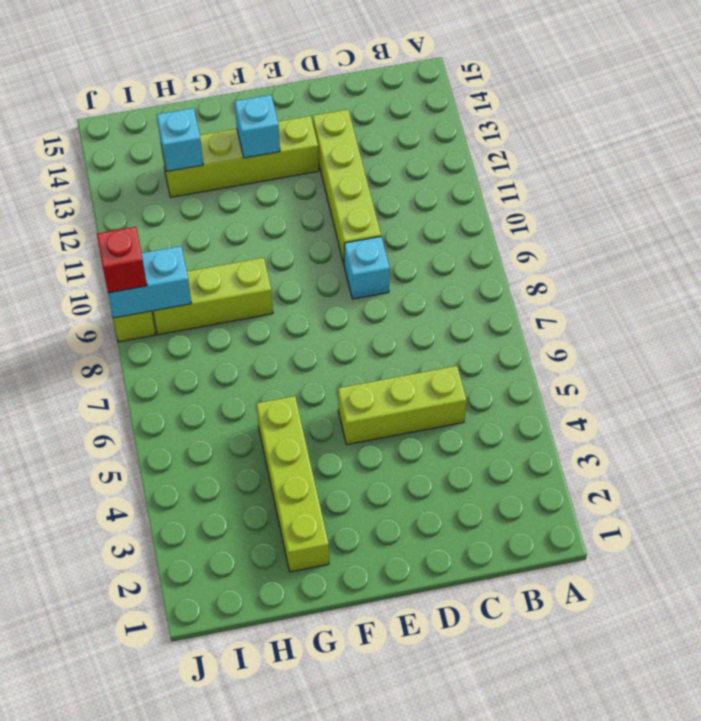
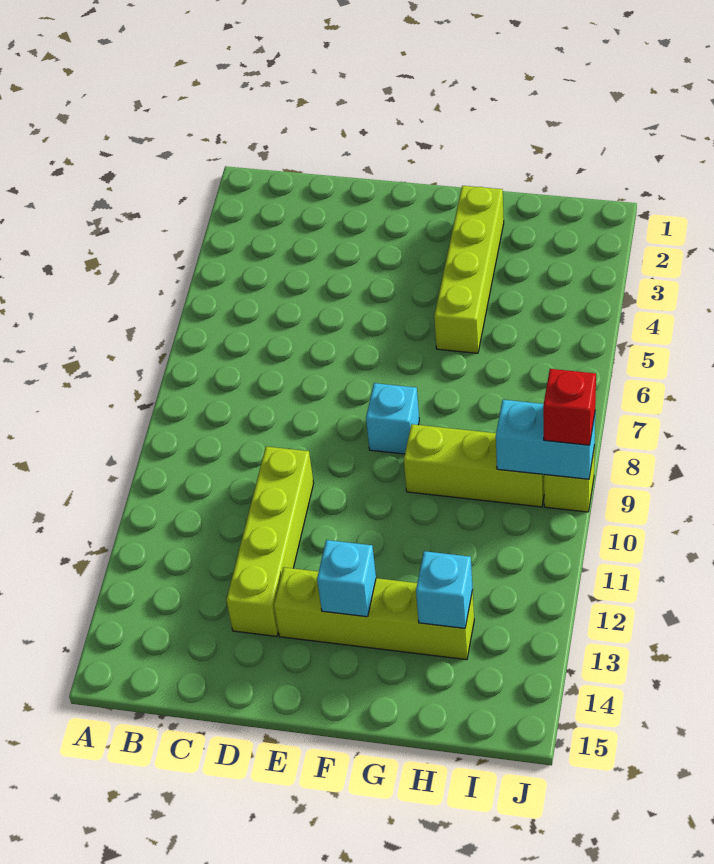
lime 1x3 brick [338,366,467,445] -> none
cyan 1x1 brick [344,237,390,299] -> cyan 1x1 brick moved to [366,383,419,454]

